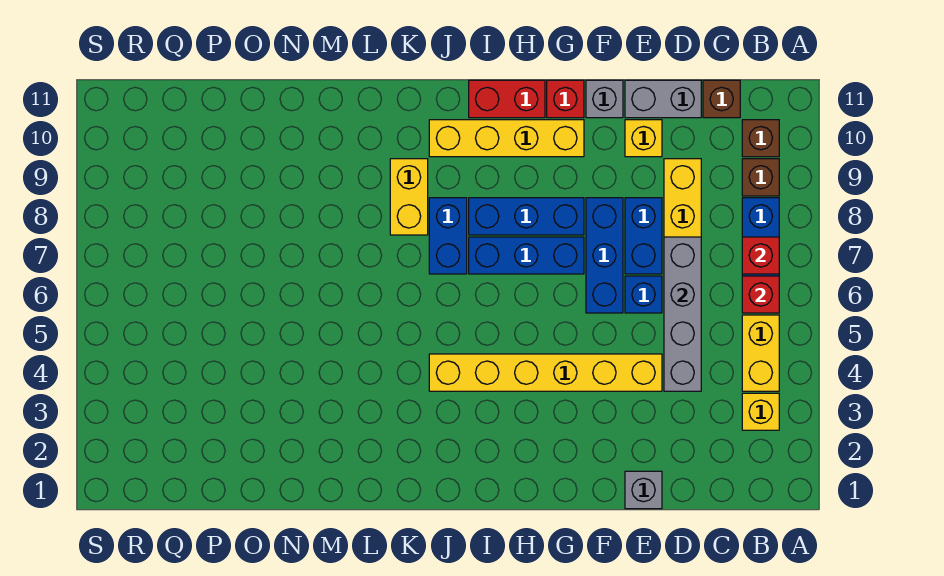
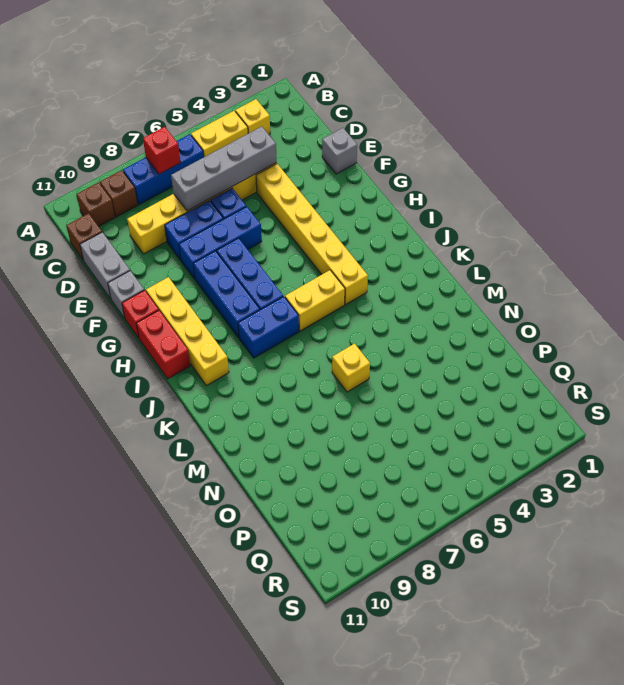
red 1x1 brick [742,276,779,313] -> none
yellow 1x1 brick [625,120,662,157] -> yellow 1x1 brick moved to [332,344,370,392]
yellow 1x2 brick [390,159,428,235] -> yellow 1x2 brick moved to [285,270,345,331]

